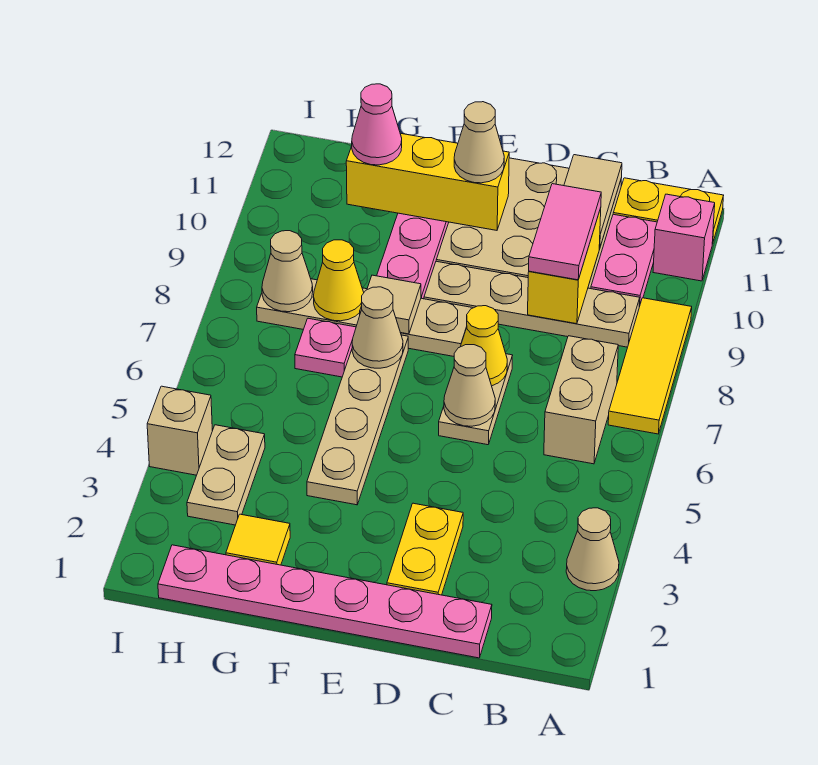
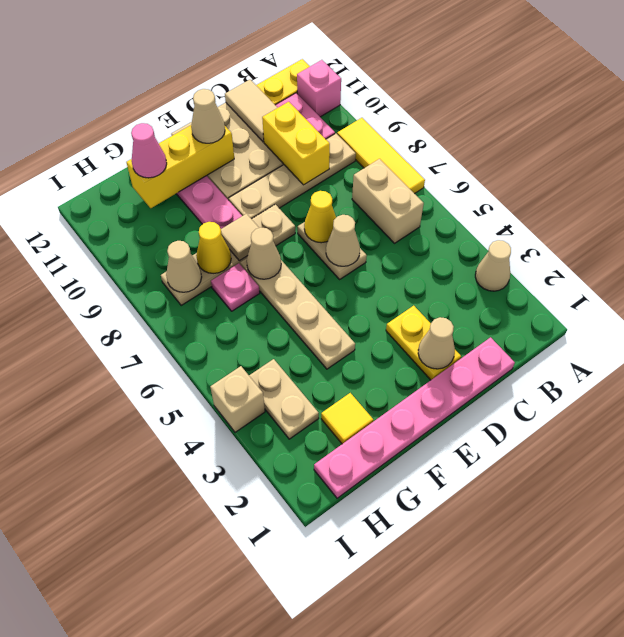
pink 1x2 tile [529,184,601,280] -> none
none -> tan 1x1 cone [418,317,455,369]

